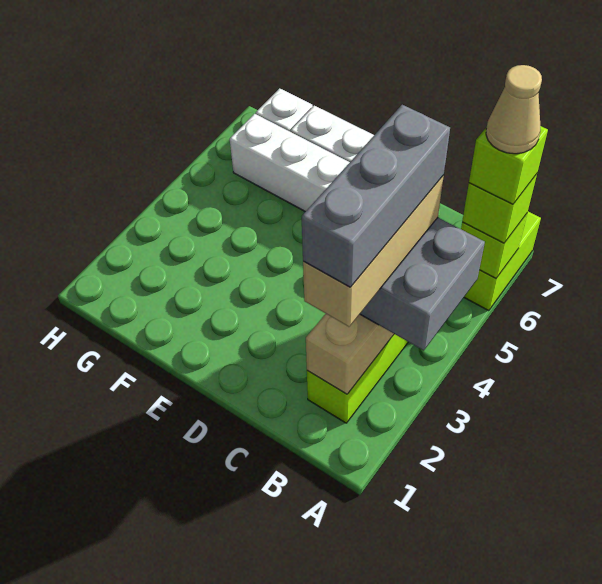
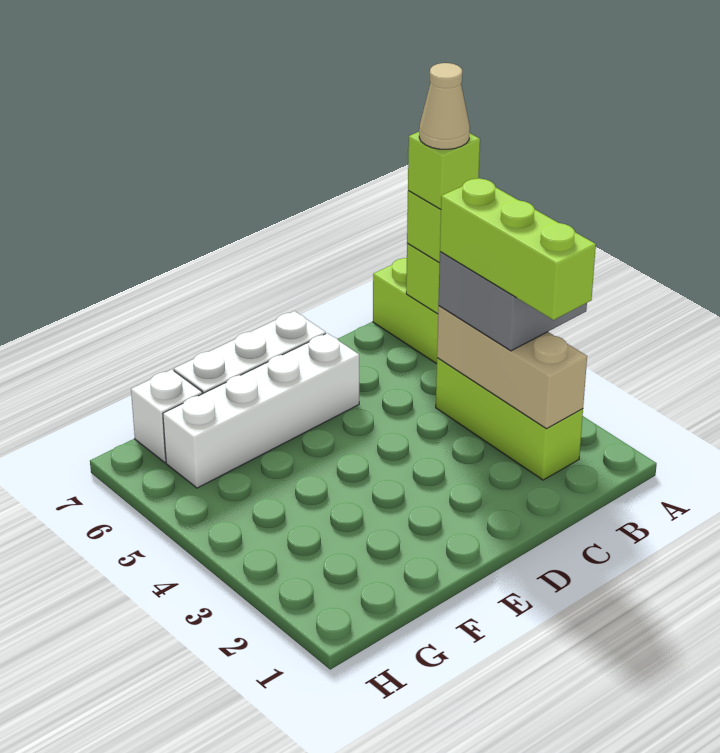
tan 1x3 brick [303,175,444,327] -> lime 1x3 brick [440,178,596,320]
grey 1x3 brick [302,105,450,287] -> none

